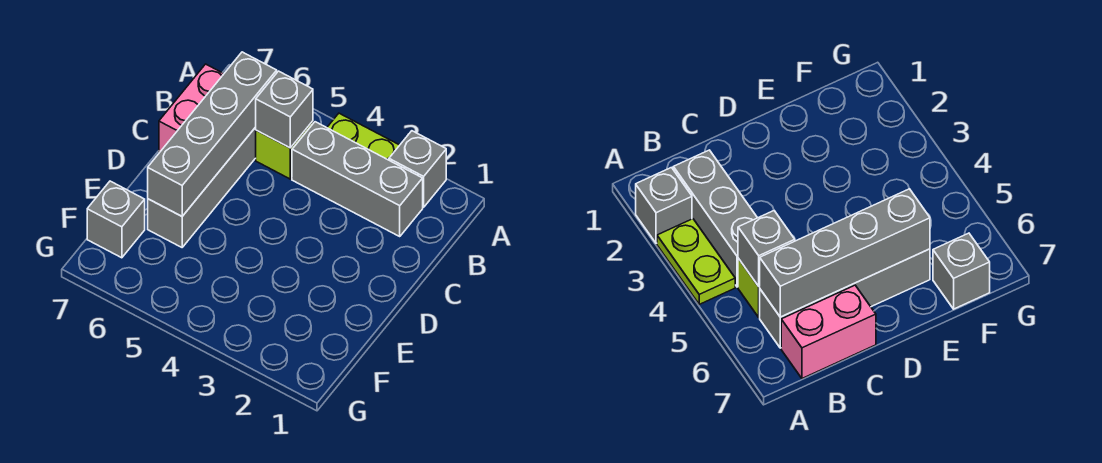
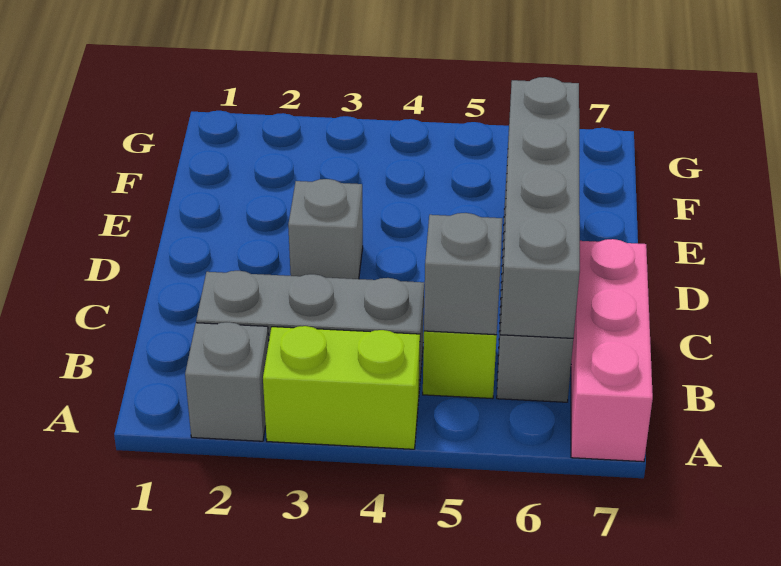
lime 1x2 plate [327,113,400,160] -> lime 1x2 brick [263,326,420,449]
pink 1x2 brick [159,64,224,152] -> pink 1x3 brick [571,239,653,462]
grey 1x1 brick [87,181,145,258] -> grey 1x1 brick moved to [288,179,363,279]

